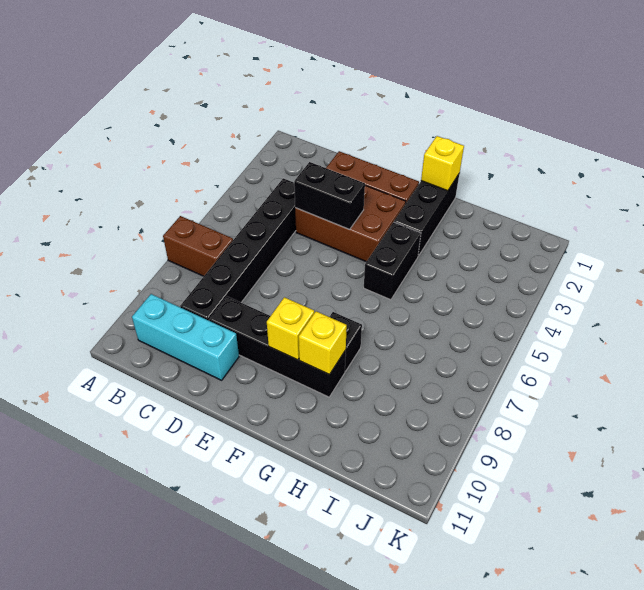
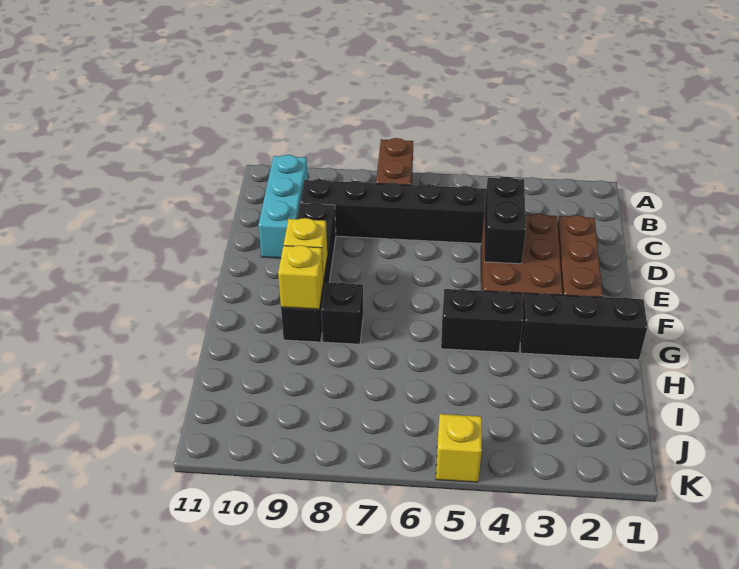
yellow 1x1 brick [421,136,464,191] -> yellow 1x1 brick moved to [436,414,482,482]

